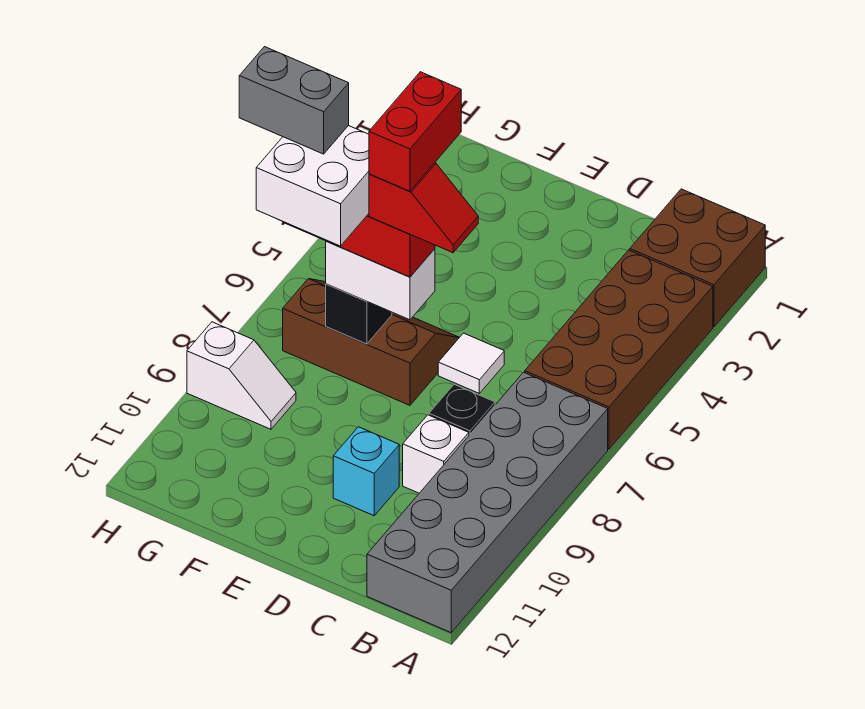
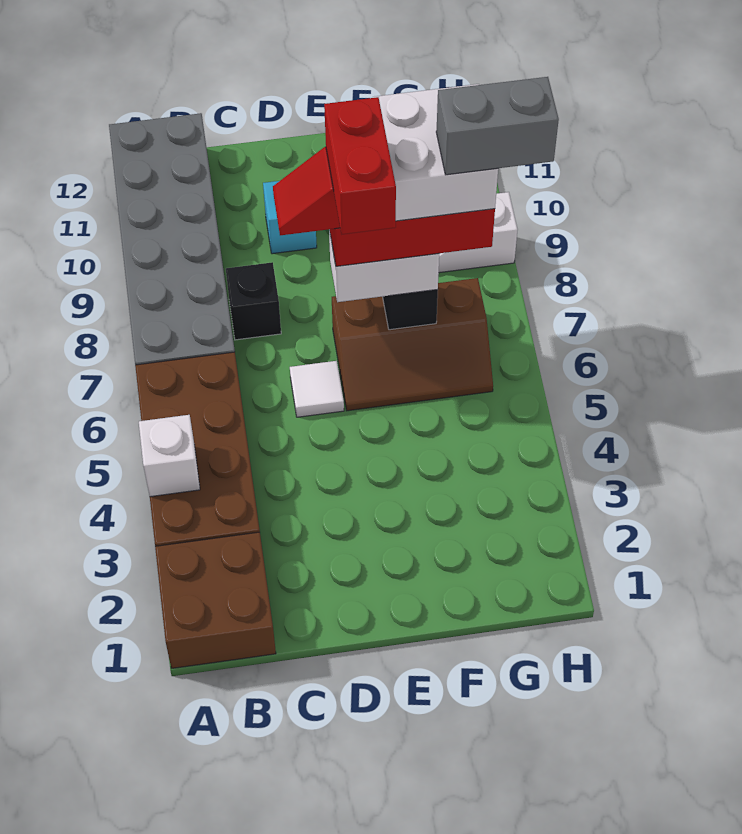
white 1x1 brick [403,415,469,493] -> white 1x1 brick moved to [139,415,200,497]

